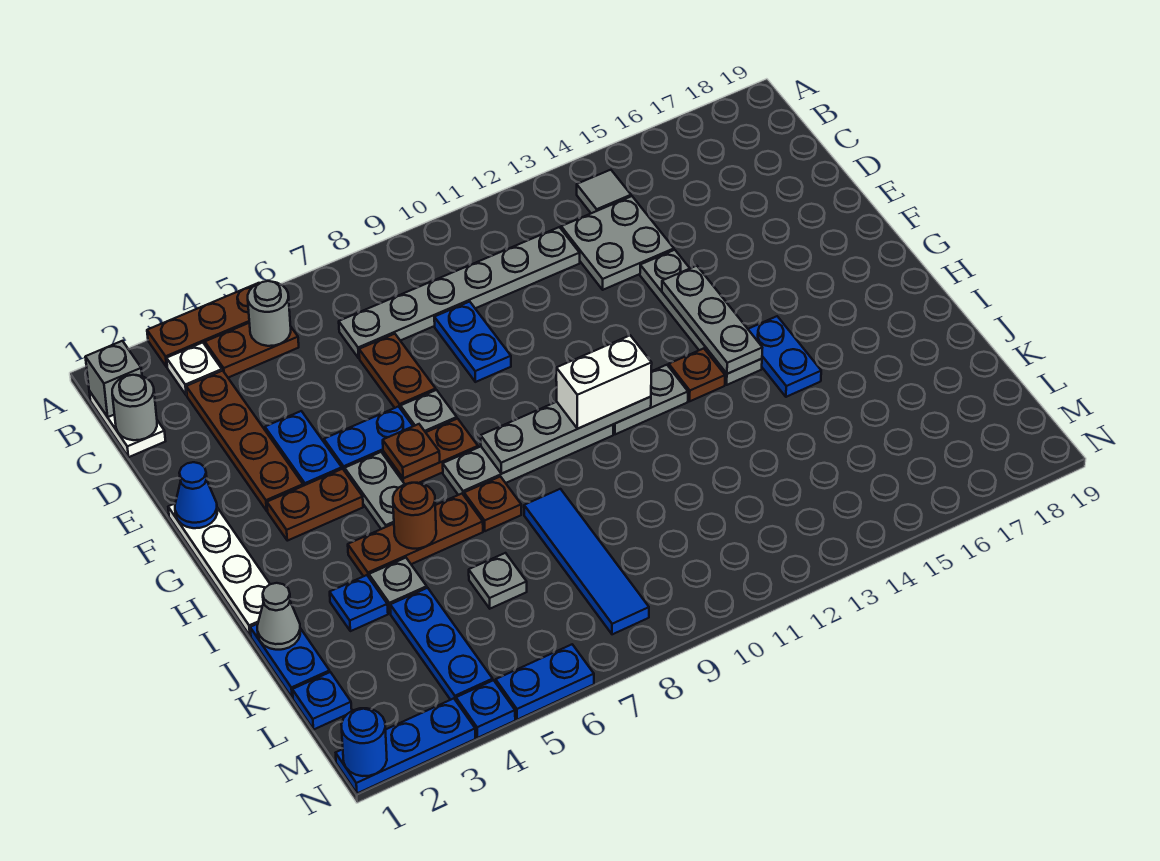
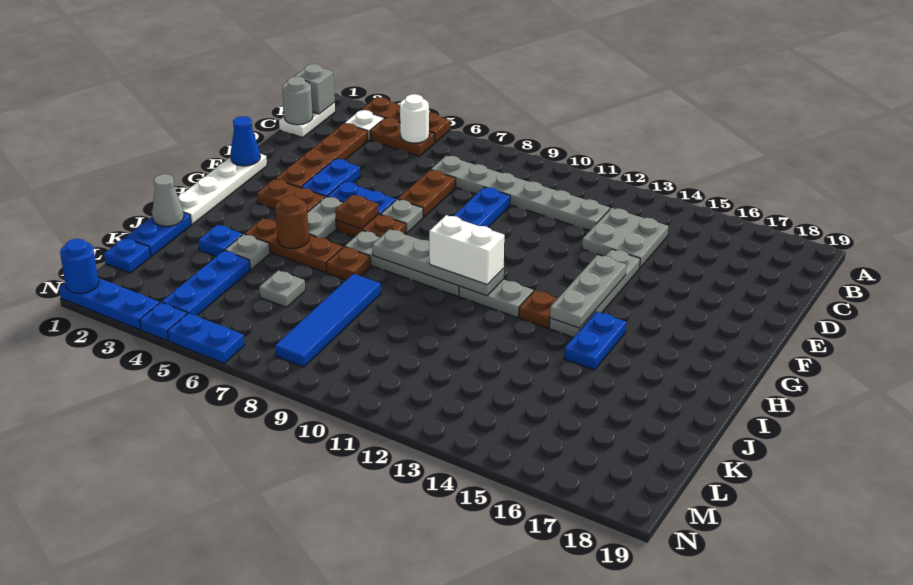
grey 1x1 round brick [248,281,291,346] -> white 1x1 round brick [400,94,429,143]
grey 1x1 tile [577,170,631,213] -> none

